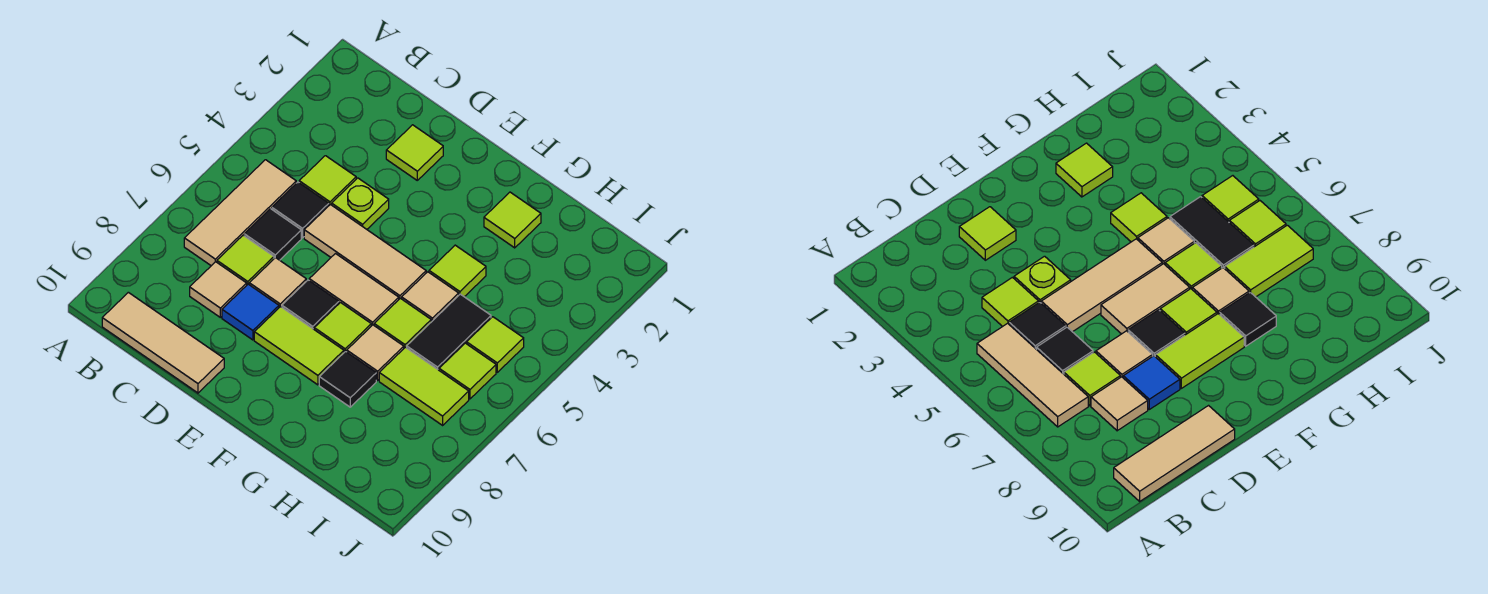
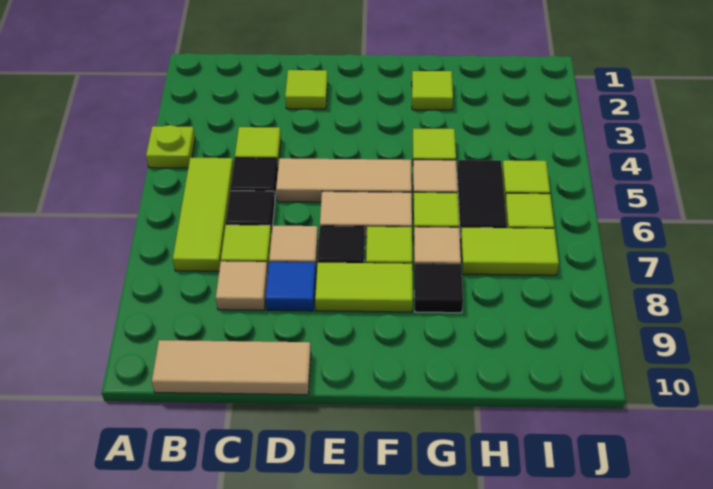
tan 1x3 tile [184,160,296,266] -> lime 1x3 tile [173,158,233,271]
lime 1x1 plate [332,178,389,229] -> lime 1x1 plate moved to [146,125,195,168]

